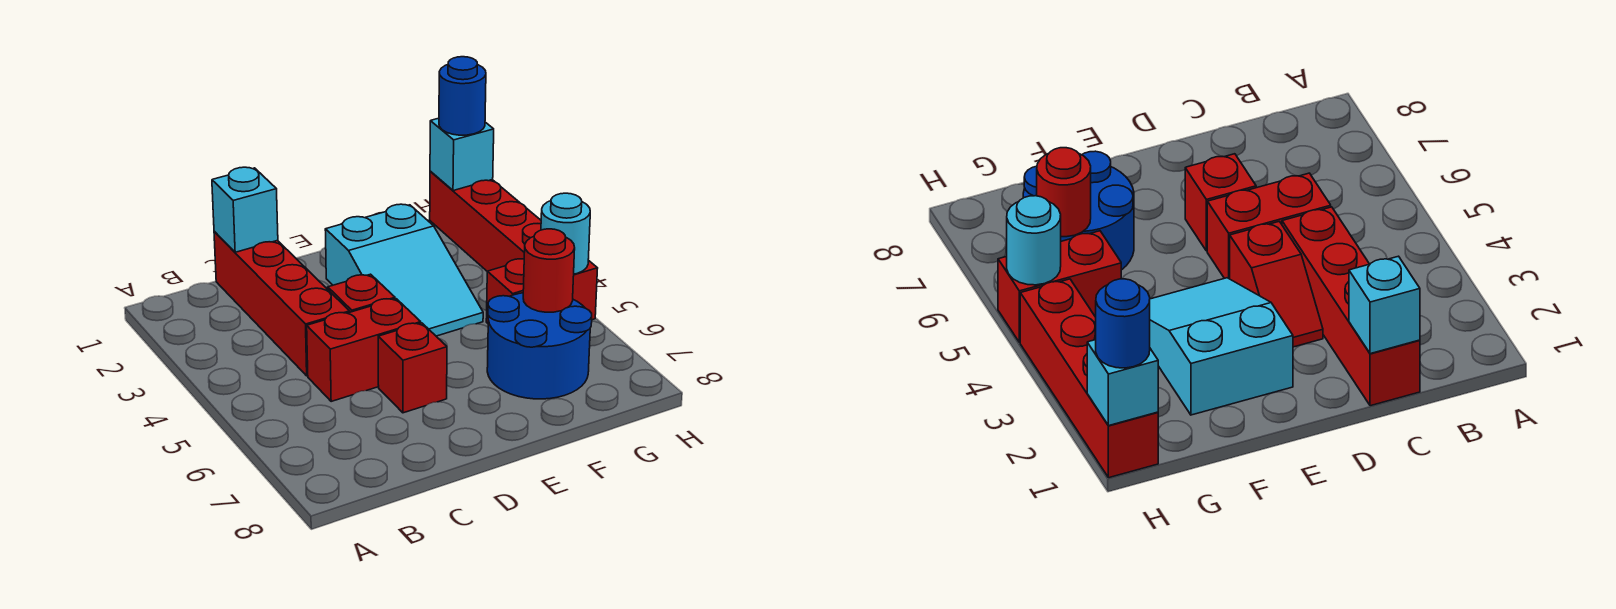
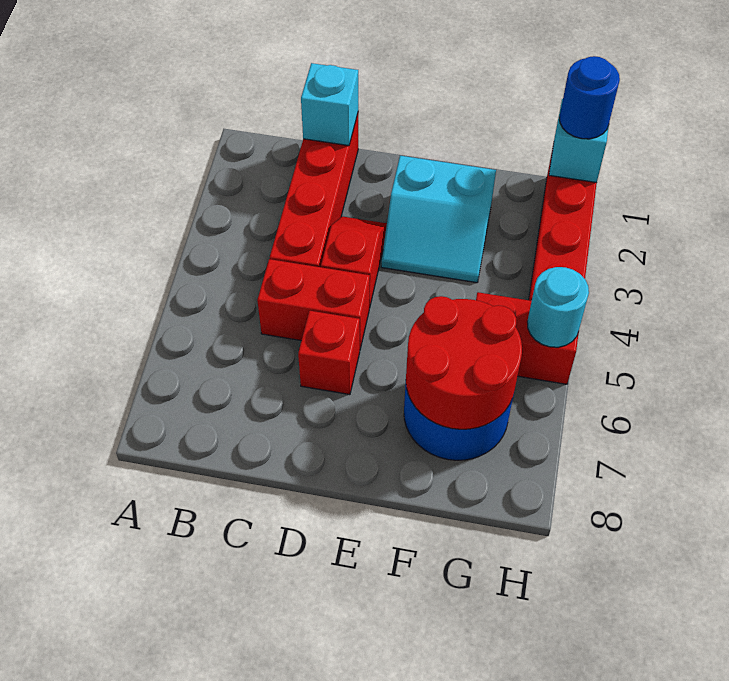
cyan 2x3 slope [325,204,483,336] -> cyan 2x2 slope [381,156,496,283]
red 1x1 round brick [523,229,575,312] -> red 2x2 round brick [406,296,522,429]

